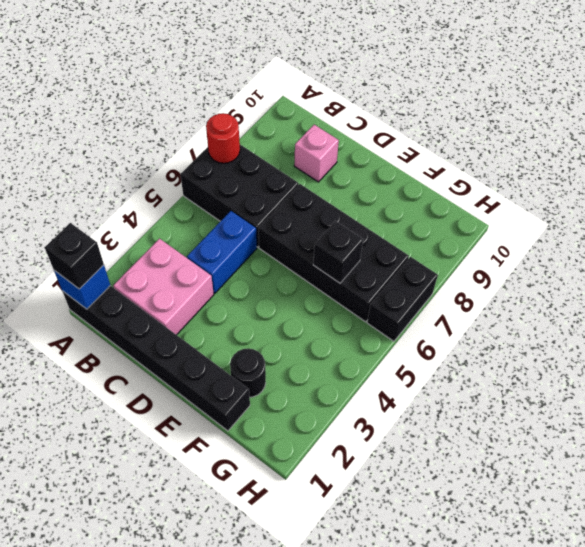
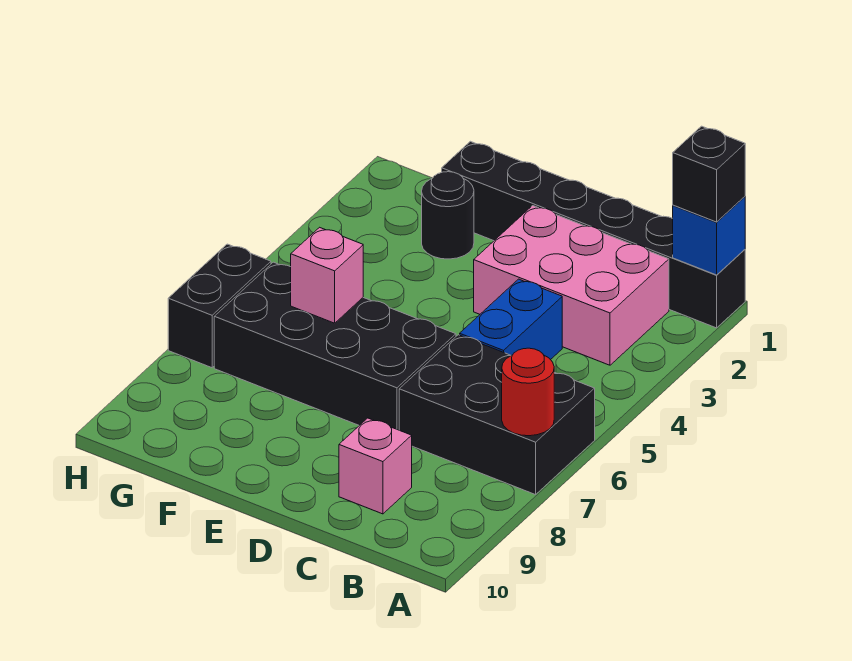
pink 2x2 brick [113,239,214,335] -> pink 2x3 brick [474,206,669,365]
black 1x1 brick [313,221,363,283] -> pink 1x1 brick [291,227,363,323]

